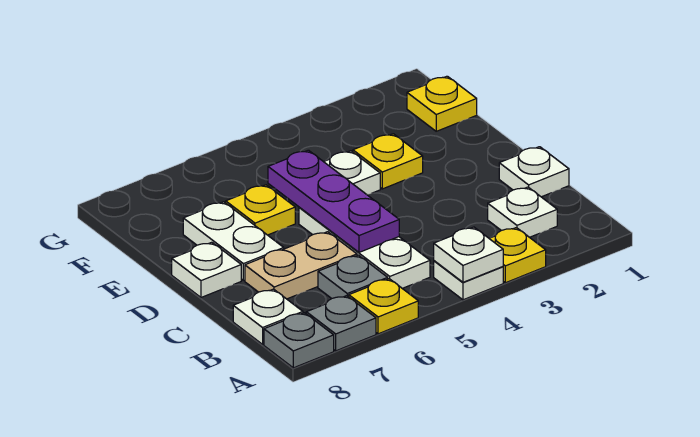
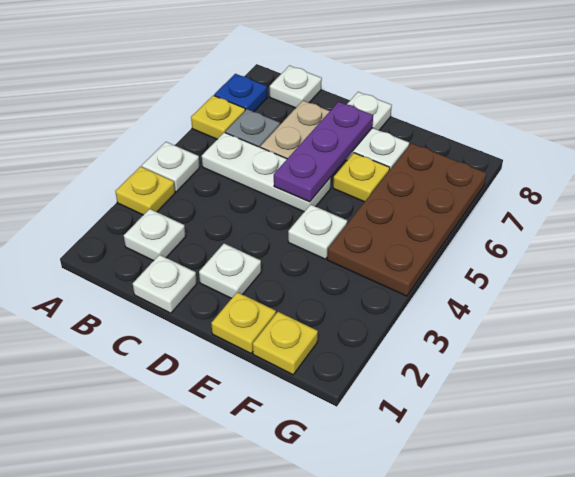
white 1x1 plate [434,227,503,282] -> white 1x1 plate moved to [199,244,261,299]
grey 1x1 plate [306,296,376,351] -> blue 1x1 plate [214,74,267,112]
grey 1x1 plate [264,313,334,368] -> none
purple 1x3 plate [268,150,399,252] -> purple 1x3 plate turned to [274,102,373,202]
yellow 1x1 plate [353,134,423,189] -> yellow 1x1 plate moved to [211,292,276,353]
none -> brown 2x4 plate [327,143,487,296]

